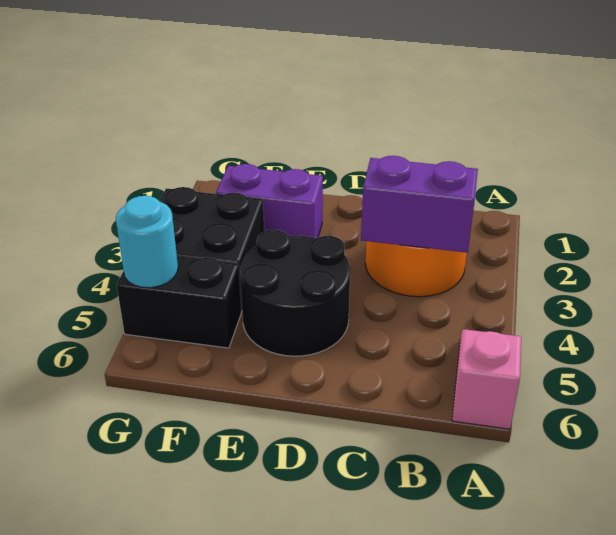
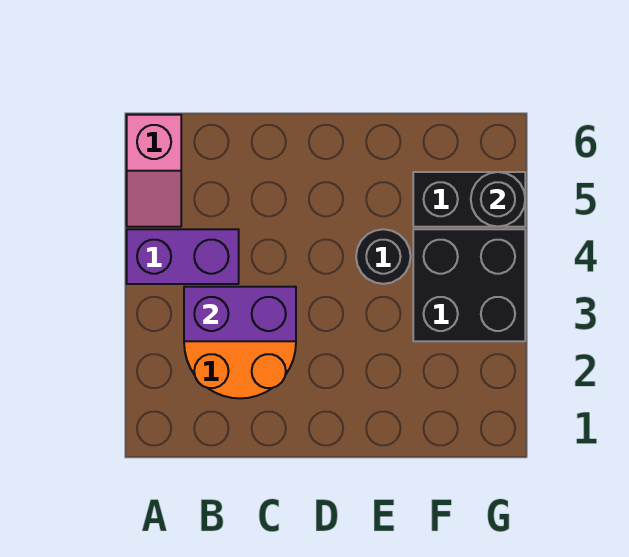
black 2x2 round brick [240,230,350,356] -> black 1x1 round brick [356,229,411,284]
purple 1x2 brick [216,164,323,238] -> purple 1x2 brick moved to [127,229,239,284]
cyan 1x1 round brick [116,196,178,288] -> black 1x1 round brick [471,172,525,227]

